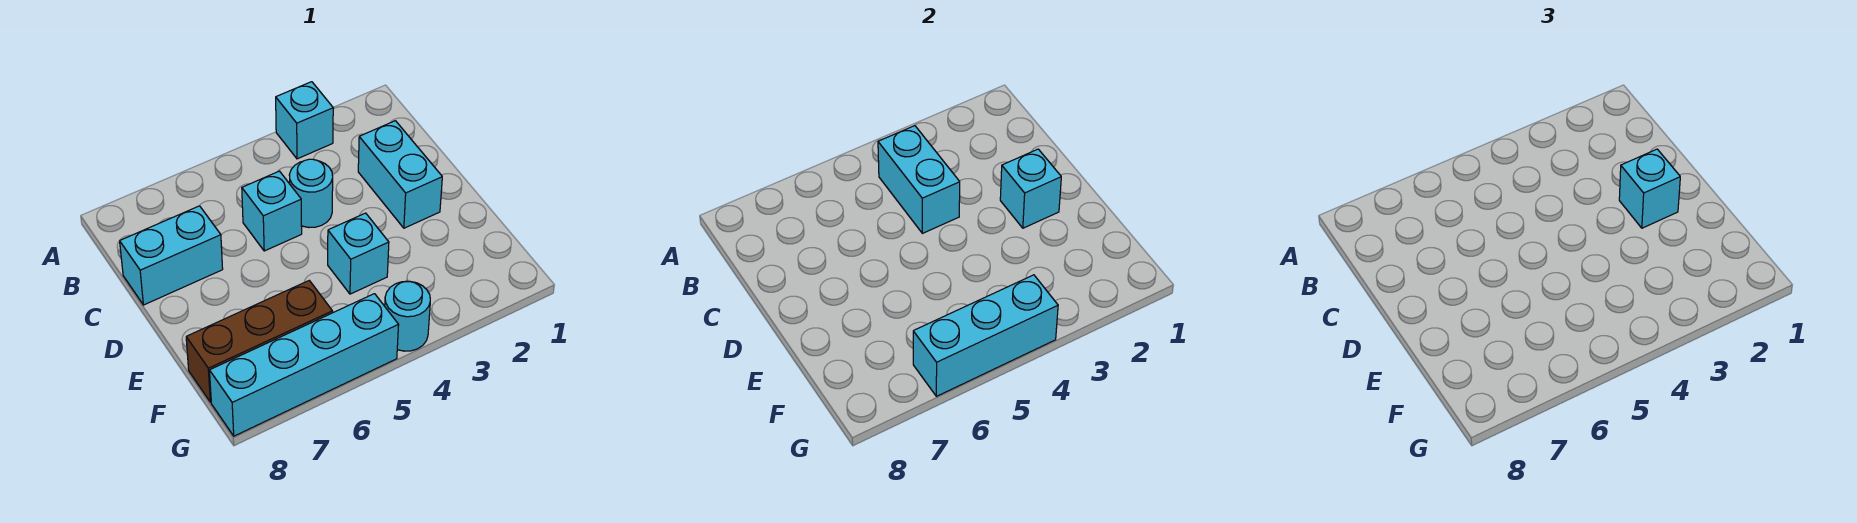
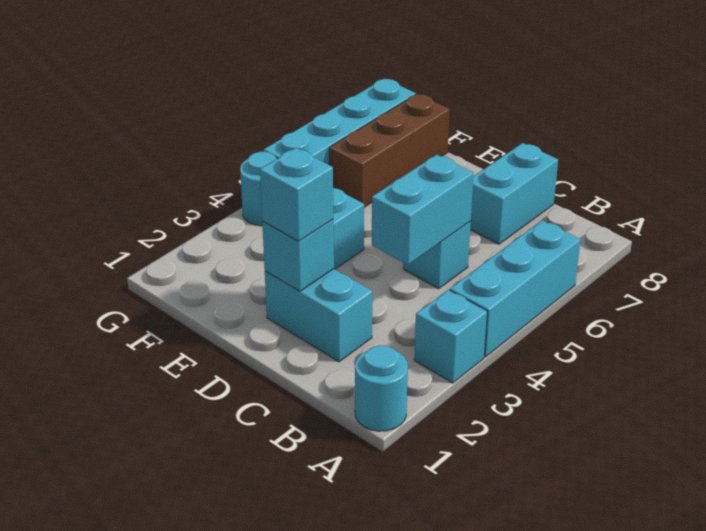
cyan 1x2 brick [878,126,960,233] -> cyan 1x2 brick turned to [372,155,474,265]
cyan 1x1 round brick [289,159,333,228] -> cyan 1x1 round brick moved to [355,346,408,431]
cyan 1x3 brick [913,275,1058,396] -> cyan 1x3 brick moved to [450,220,580,357]

